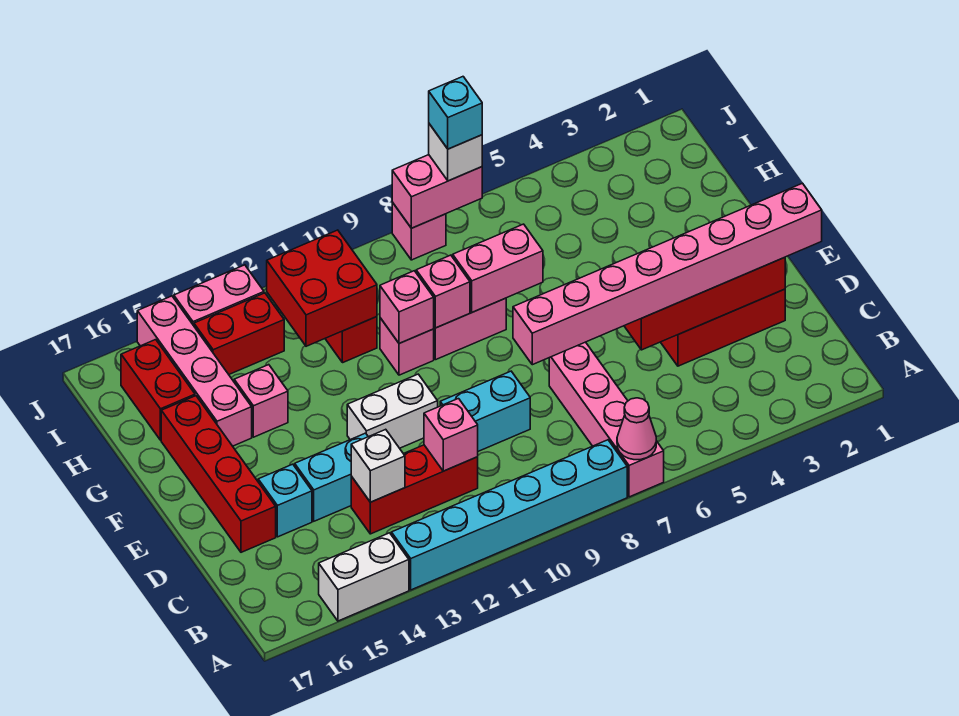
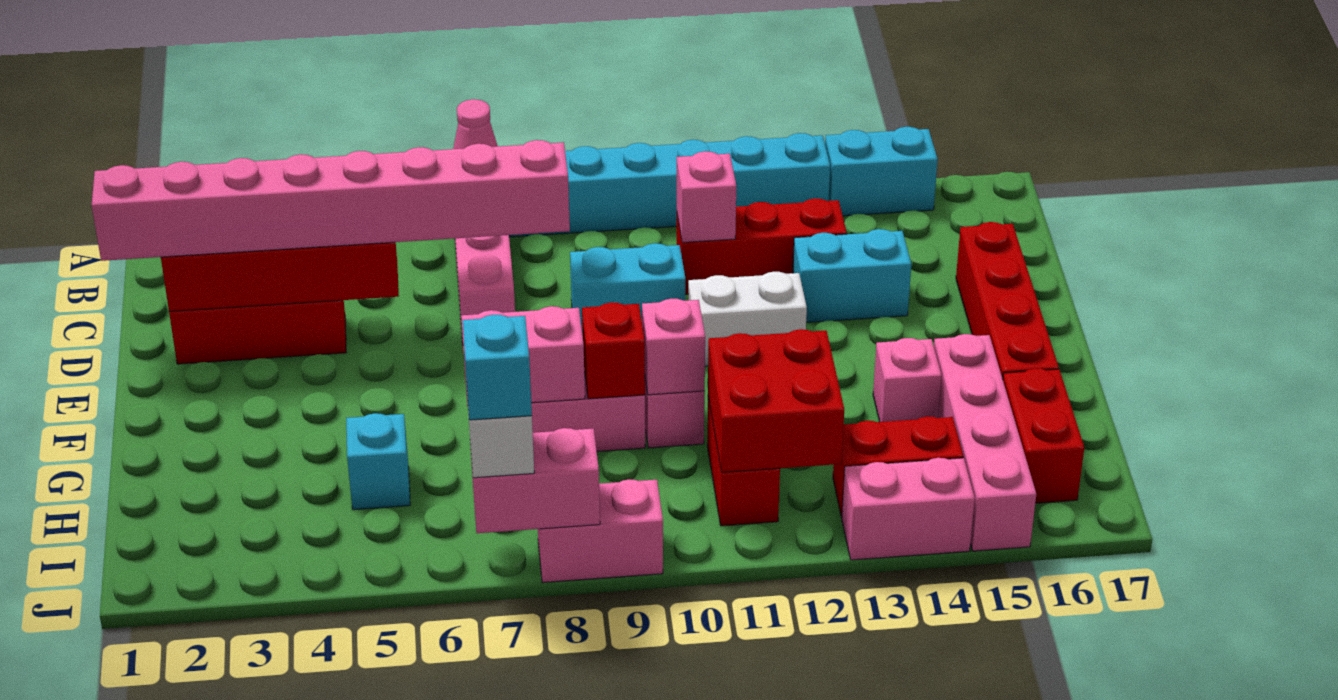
white 1x2 brick [319,533,409,621] -> cyan 1x2 brick [825,127,938,216]
white 1x1 brick [351,429,405,502] -> none
cyan 1x1 brick [258,464,312,537] -> cyan 1x1 brick moved to [346,413,410,510]
pink 1x1 brick [416,255,470,328] -> red 1x1 brick [582,302,645,399]
pink 1x1 brick [392,202,446,260] -> pink 1x2 brick [538,479,663,583]

